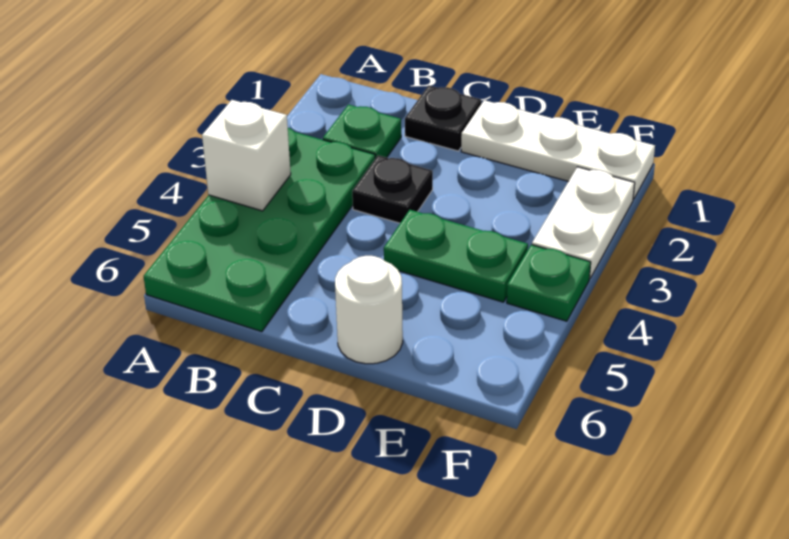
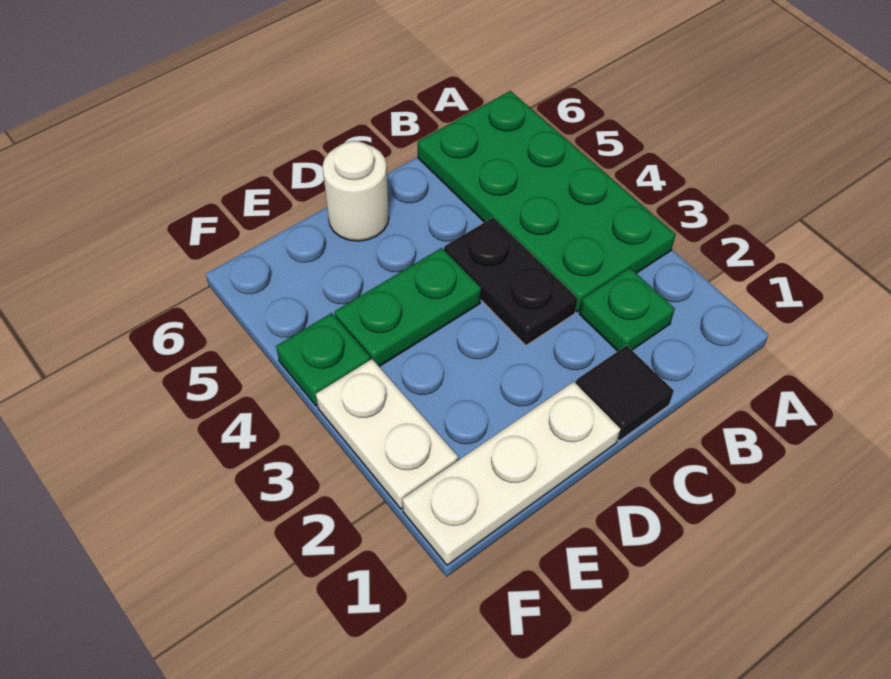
white 1x1 brick [202,100,291,211] -> none
black 1x1 plate [405,85,481,151] -> black 1x1 tile [576,345,674,441]
black 1x1 plate [352,155,433,223] -> black 1x2 plate [444,218,577,345]

